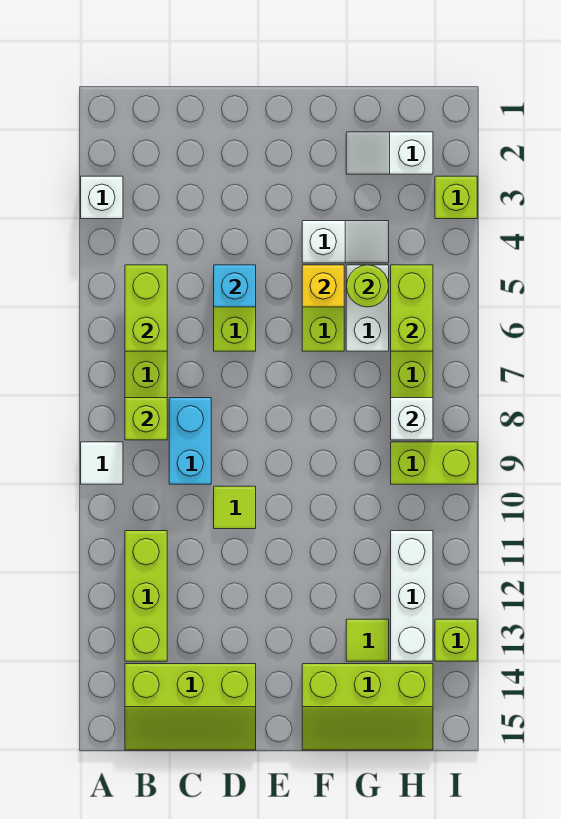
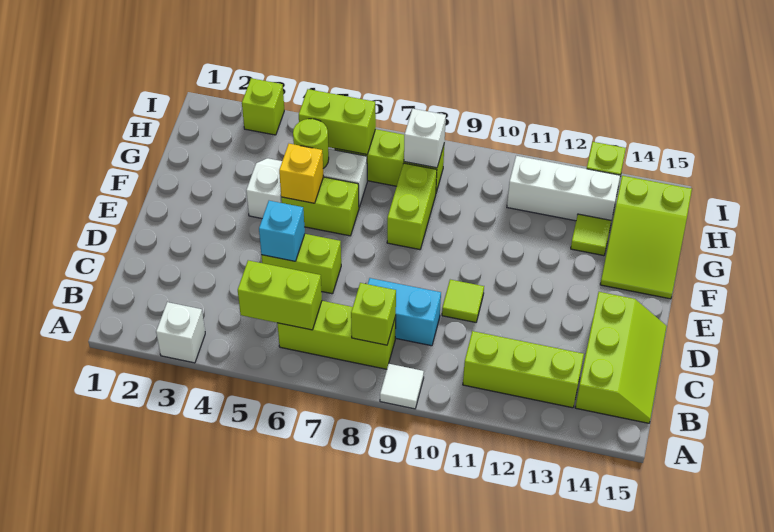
lime 2x3 slope [302,664,433,750] -> lime 2x3 slope turned to [600,176,692,299]
white 1x2 slope [346,132,433,174] -> none
lime 1x2 brick [391,442,477,484] -> lime 1x2 brick moved to [387,163,437,250]

